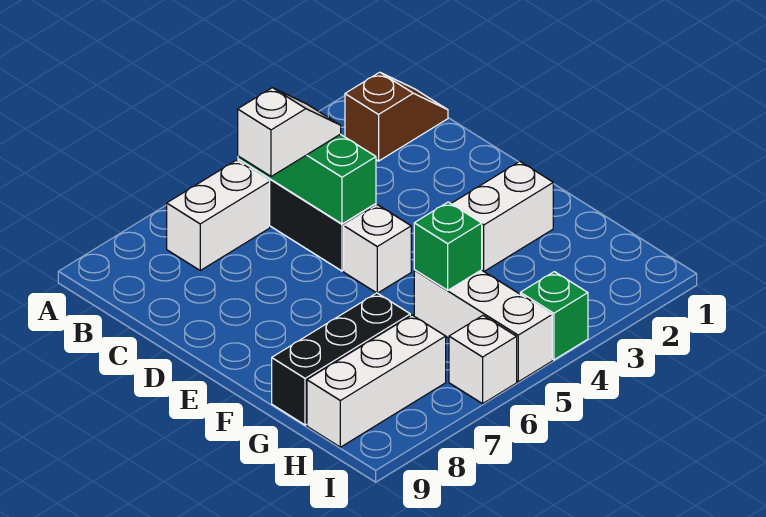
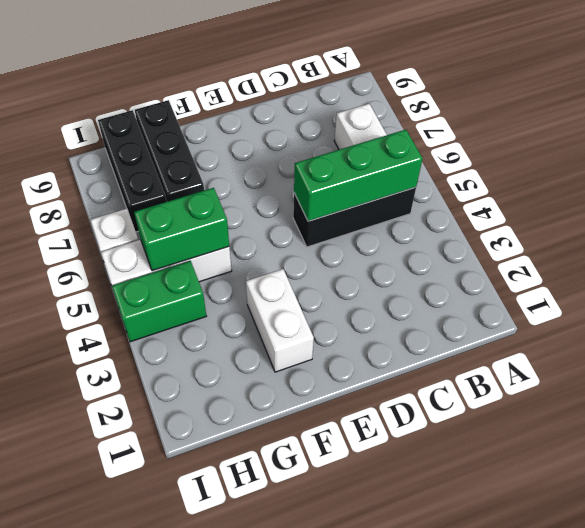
brown 1x2 slope [345,72,448,161] -> none
white 1x2 slope [238,88,341,176] -> none
white 1x1 brick [344,205,411,293] -> none
green 1x1 brick [414,202,482,290] -> green 1x2 brick [134,188,229,271]
white 1x3 brick [307,315,446,447] -> black 1x3 brick [98,110,167,232]
green 1x1 brick [520,272,588,360] -> green 1x2 brick [112,261,206,342]

